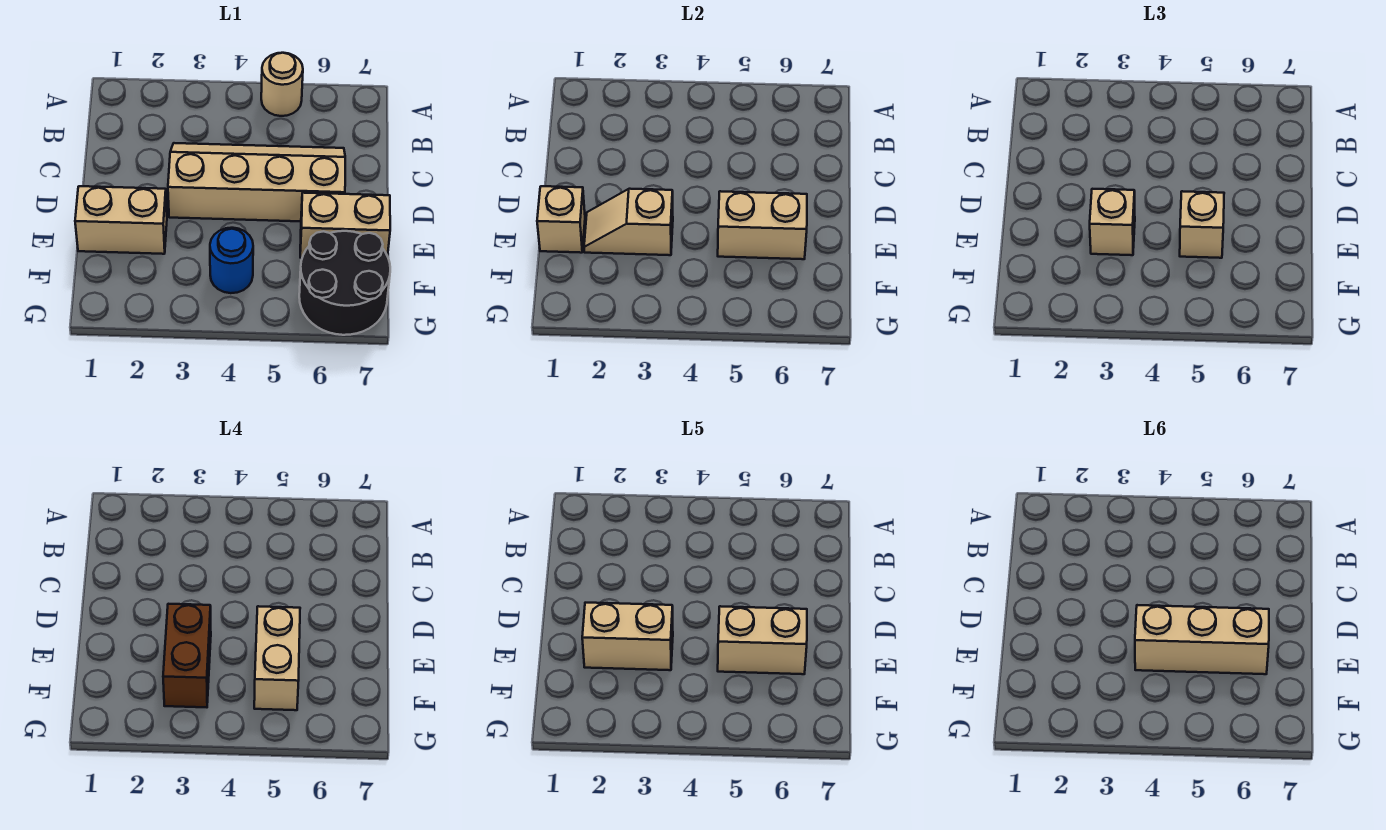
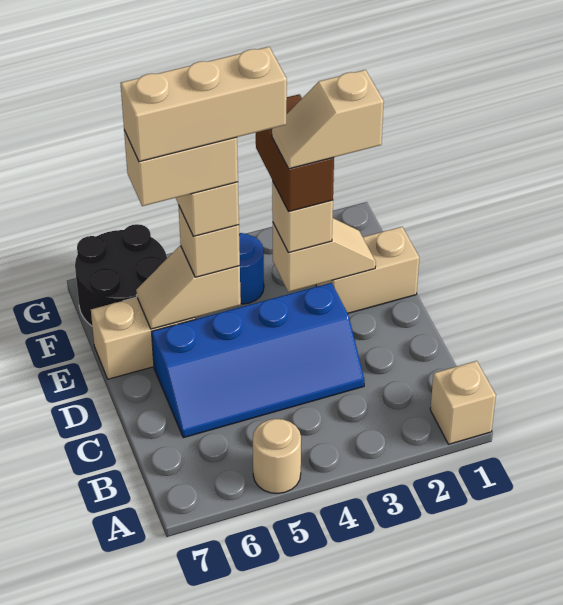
tan 2x4 slope [168,143,345,221] -> blue 2x4 slope [152,283,365,438]
tan 1x1 brick [537,186,585,253] -> tan 1x1 brick moved to [430,361,496,444]
tan 1x2 brick [582,603,673,670] -> tan 1x2 slope [272,70,384,169]
tan 1x2 brick [718,191,807,259] -> tan 1x2 slope [136,246,241,329]

